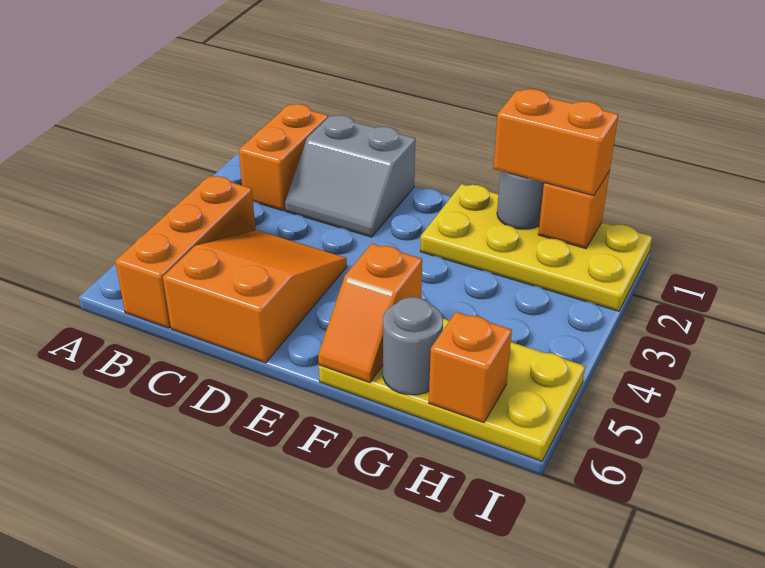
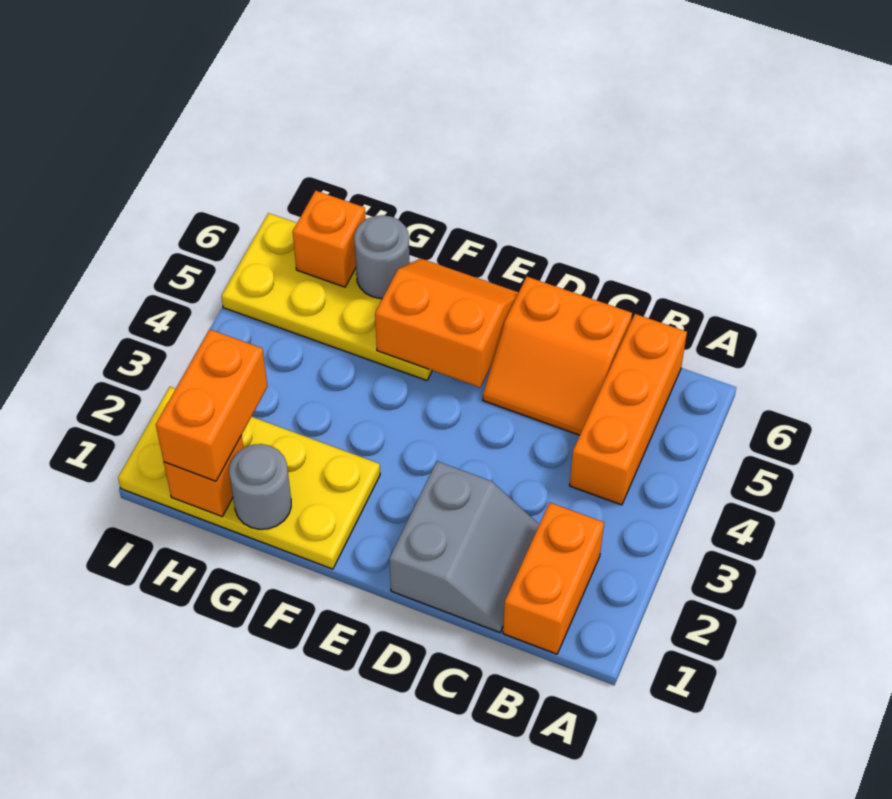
grey 2x2 slope [285,115,415,237] -> grey 2x2 slope turned to [389,461,539,633]
orange 2x3 slope [163,230,347,363] -> orange 2x2 slope [483,277,632,435]
orange 1x2 slope [318,244,422,382] -> orange 2x2 slope [375,259,519,387]
orange 1x2 brick [493,89,618,196] -> orange 1x2 brick turned to [156,329,267,481]

